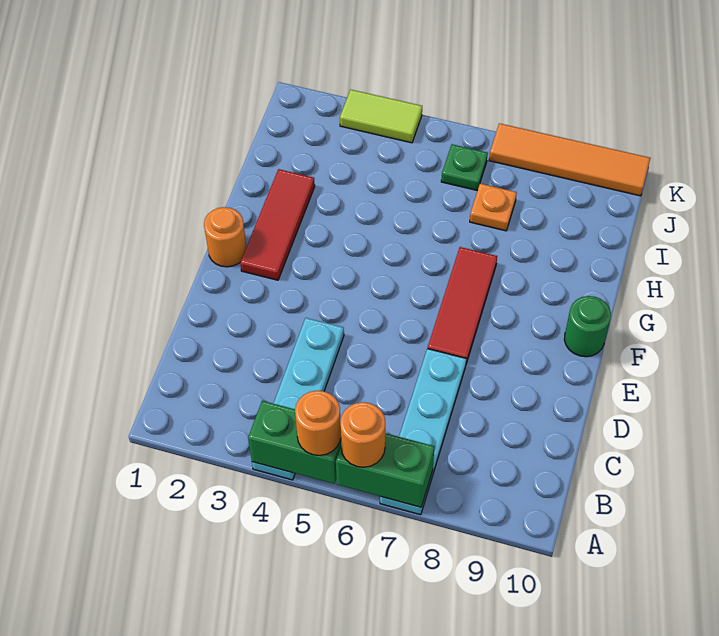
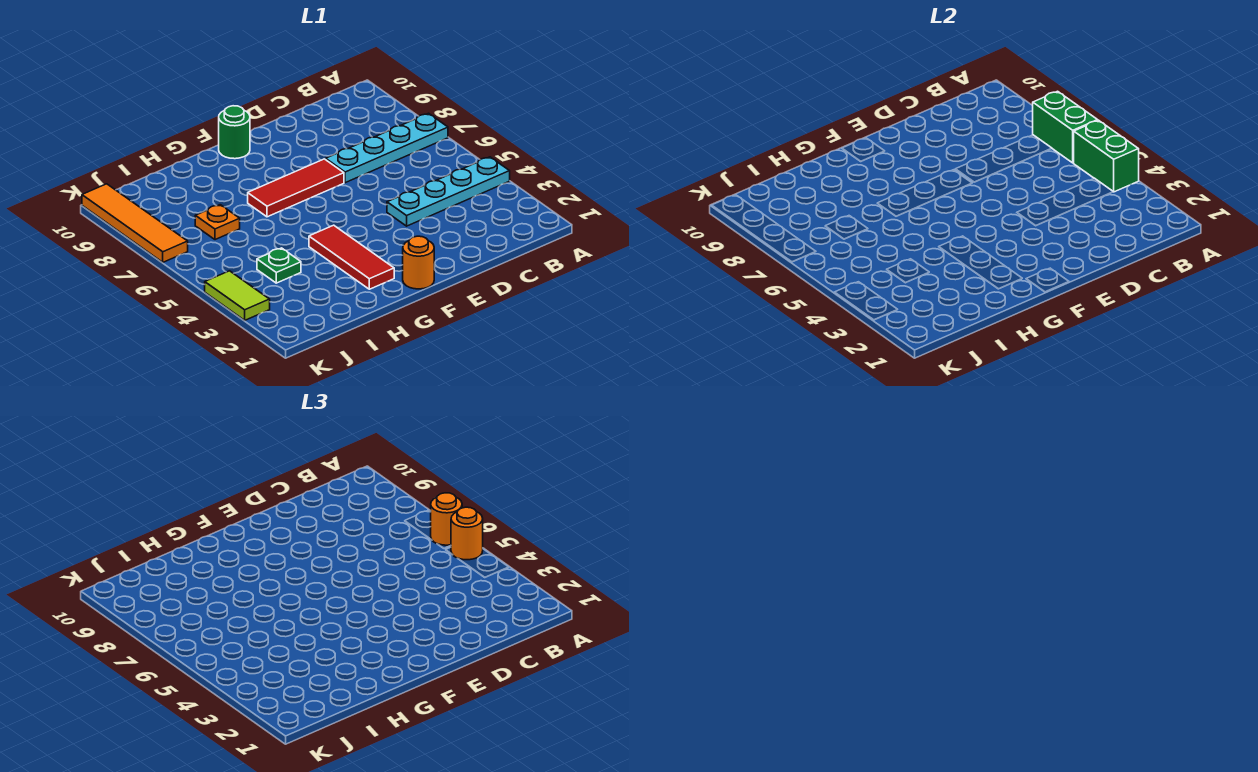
red 1x3 tile [240,169,315,280] -> red 1x3 tile turned to [309,225,394,289]
green 1x1 plate [441,144,488,191] -> green 1x1 plate moved to [257,248,301,283]

